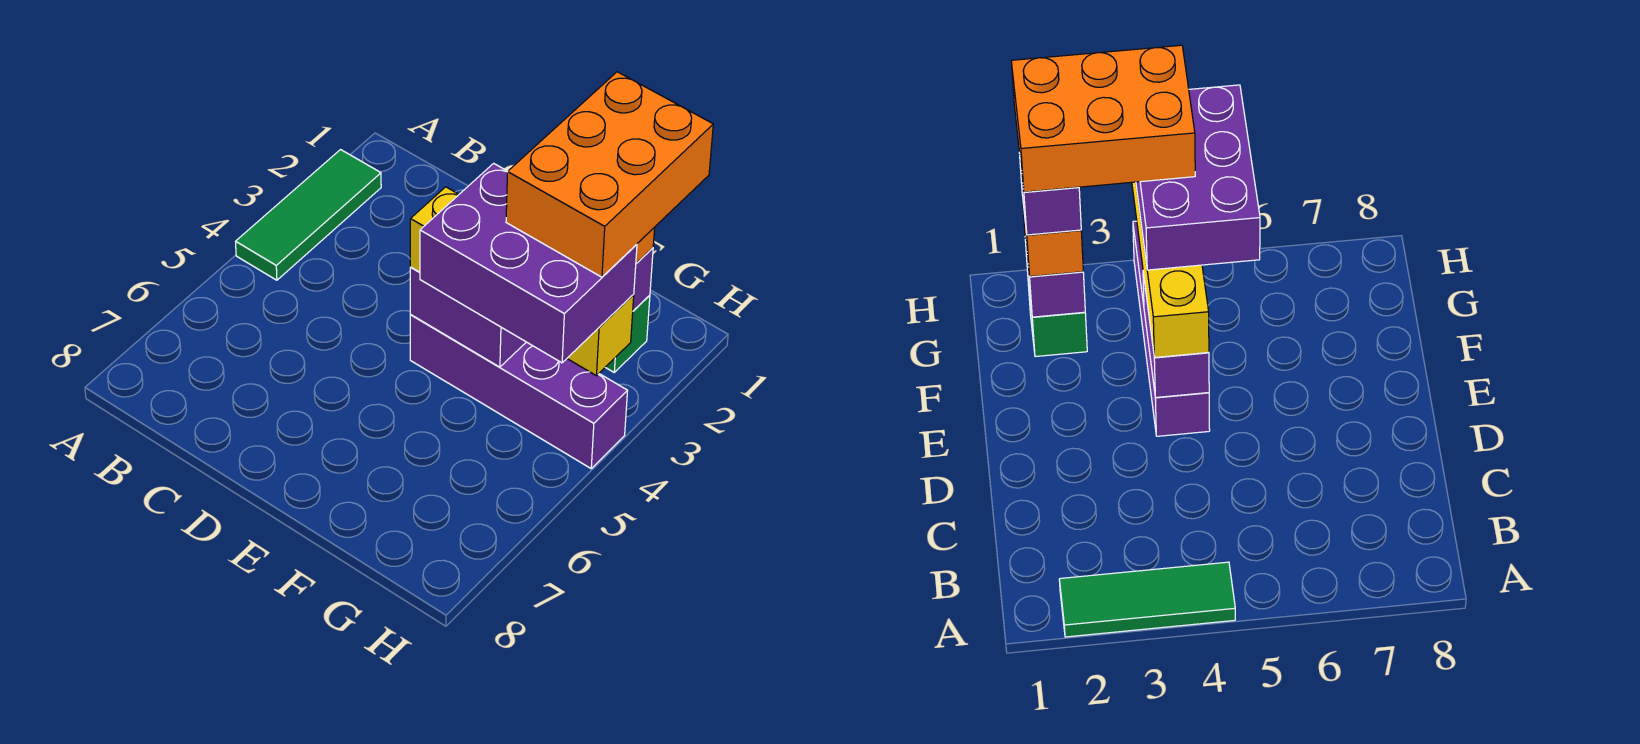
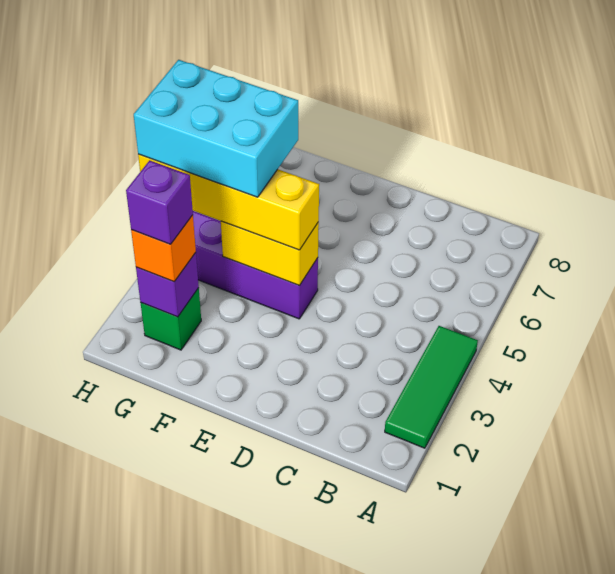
purple 1x2 brick [410,267,526,367] -> yellow 1x2 brick [221,221,319,286]
purple 2x3 brick [420,163,637,363] -> cyan 2x3 brick [134,60,298,197]
orange 2x3 brick [506,72,713,277] -> none

